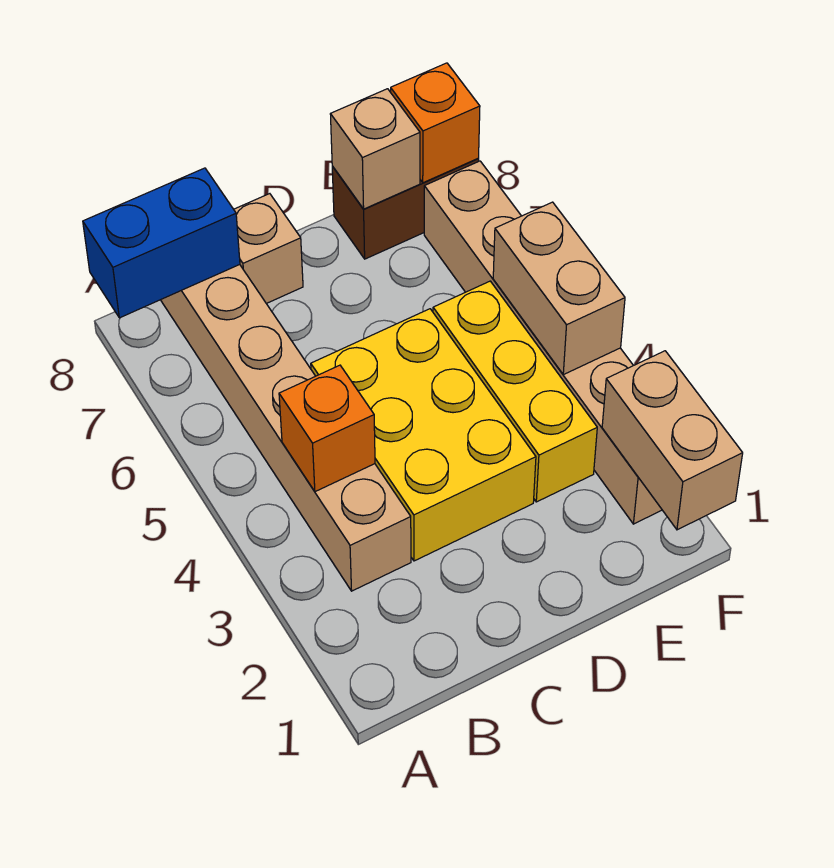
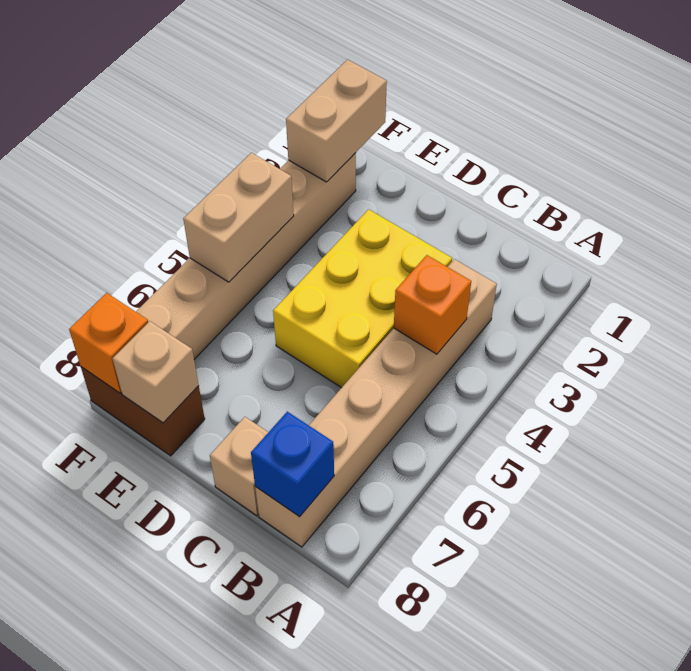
blue 1x2 brick [83,168,240,318] -> blue 1x1 brick [251,412,334,517]
yellow 1x3 brick [433,281,597,502] -> none

